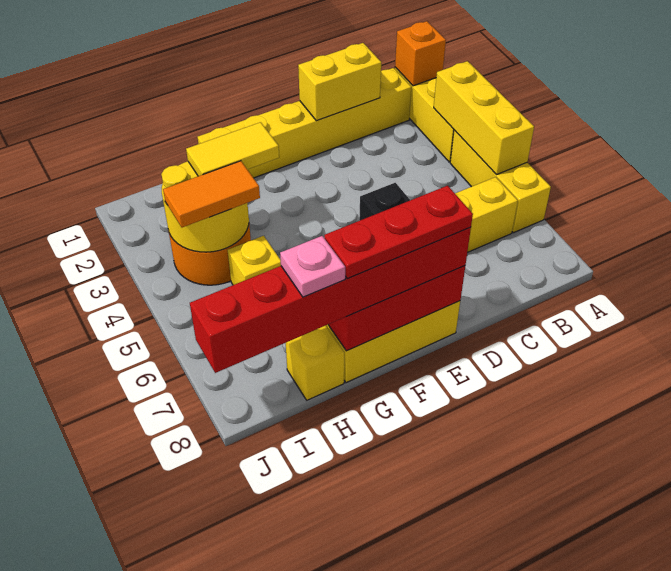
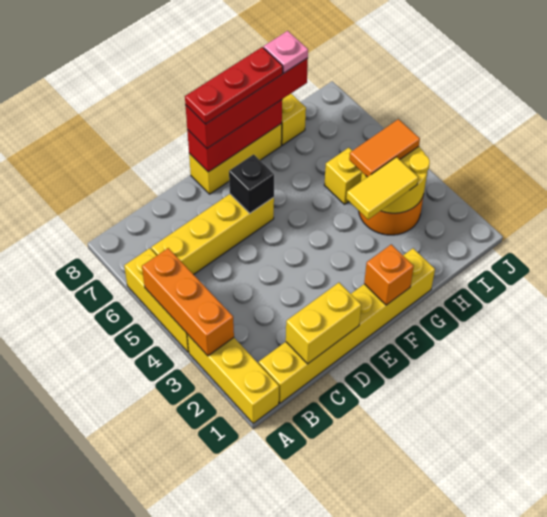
orange 1x1 brick [395,21,446,86] -> orange 1x1 brick moved to [364,244,414,305]
yellow 1x3 brick [434,61,534,175] -> orange 1x3 brick [142,248,234,356]
red 1x6 brick [190,227,471,373] -> red 1x4 brick [186,58,308,148]

